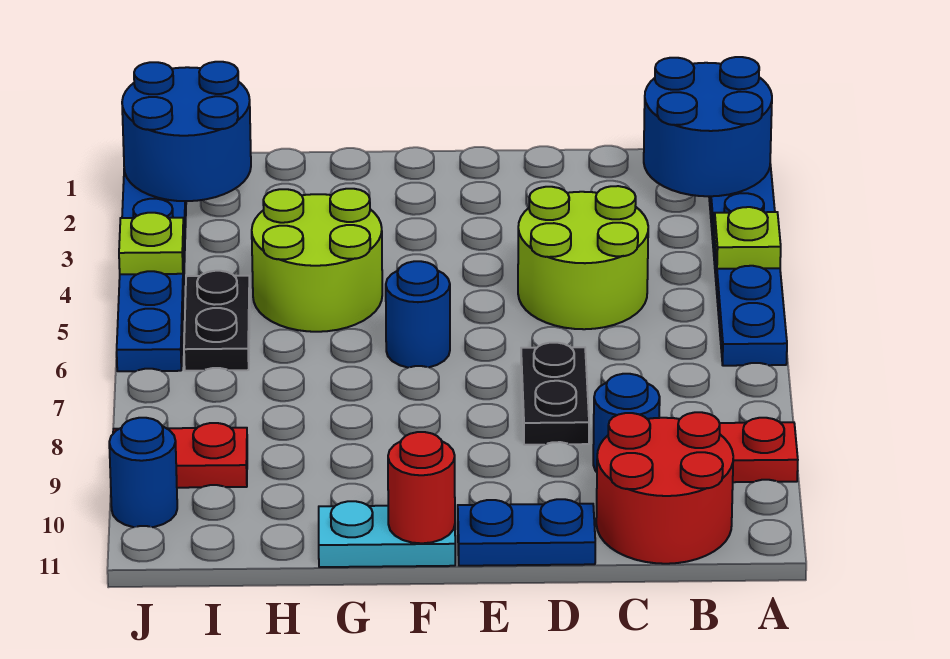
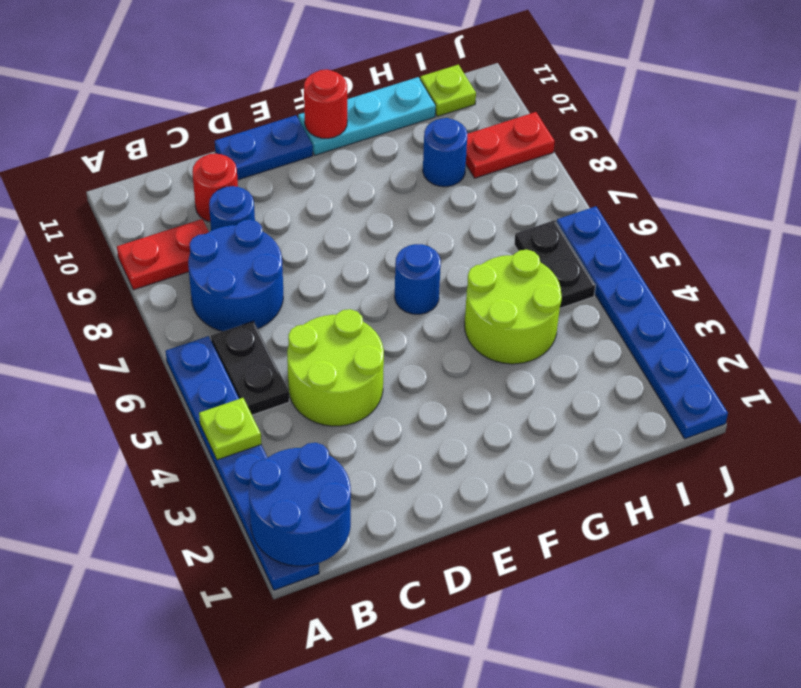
red 2x2 round brick [596,412,733,564] -> red 1x1 round brick [192,153,238,222]
black 1x2 plate [521,343,589,445] -> black 1x2 plate moved to [211,321,289,415]
cyan 1x2 plate [319,501,455,567] -> cyan 1x3 plate [298,77,436,155]
blue 2x2 round brick [122,62,251,201] -> blue 2x2 round brick moved to [188,220,283,331]
lime 1x1 plate [119,213,184,274] -> lime 1x1 plate moved to [420,65,476,116]
blue 1x1 round brick [109,418,177,527] -> blue 1x1 round brick moved to [423,118,468,187]

